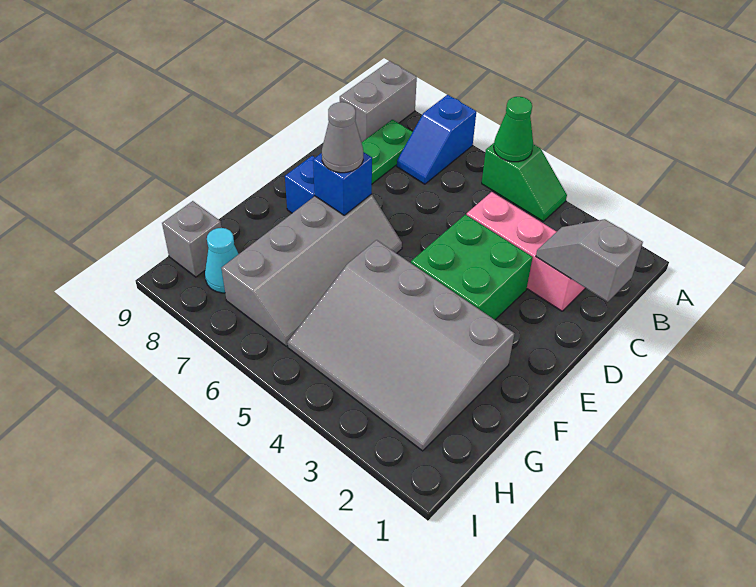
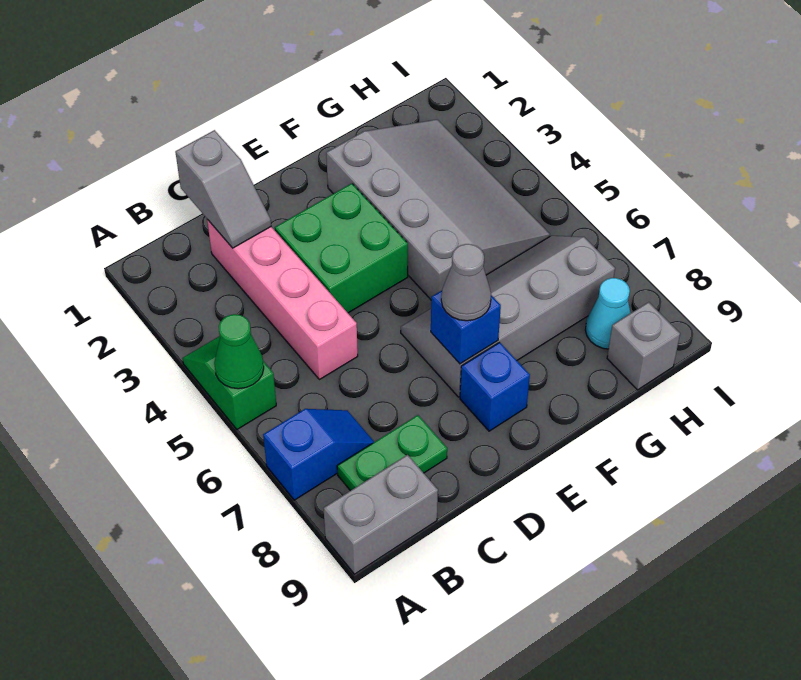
pink 1x3 brick [467,192,585,311] -> pink 1x4 brick [207,219,358,380]

